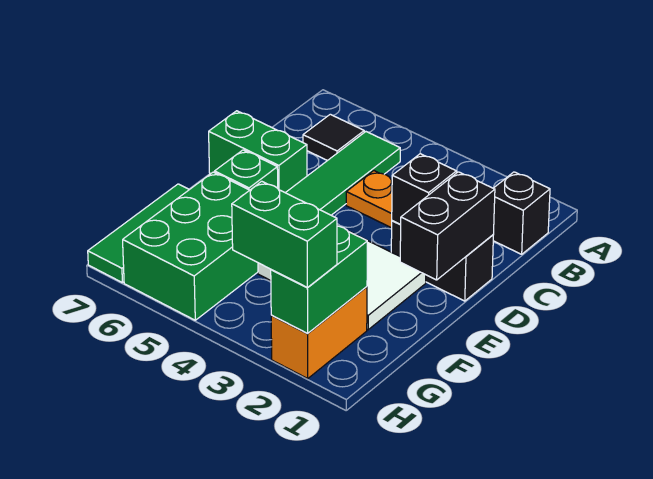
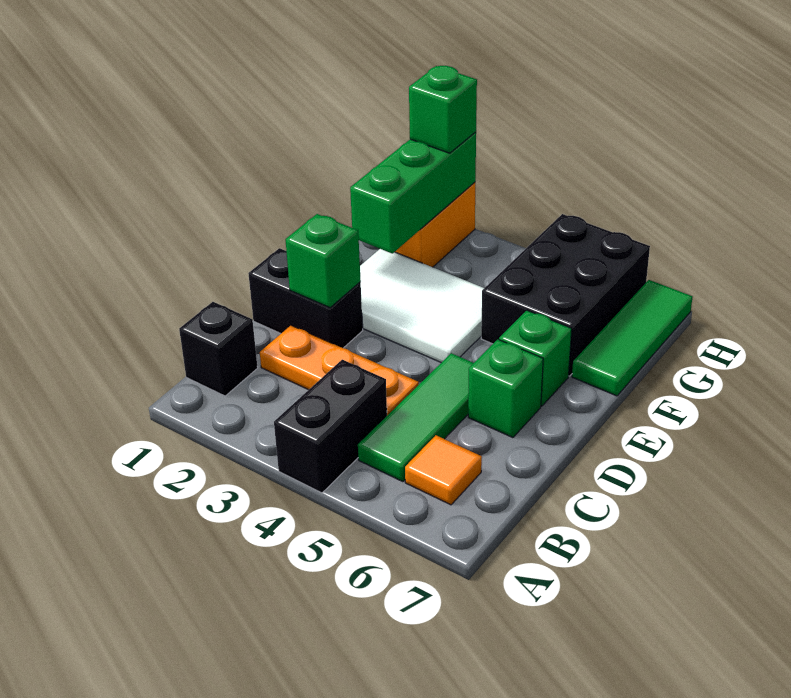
black 1x1 tile [303,114,364,161] -> orange 1x1 tile [405,435,482,505]
black 1x2 brick [400,172,495,280] -> black 1x2 brick moved to [274,360,387,493]
black 1x1 brick [392,154,456,224] -> green 1x1 brick [285,214,361,307]
green 1x2 brick [209,111,307,193] -> green 1x1 brick [468,339,543,437]
green 2x3 brick [123,172,258,320] -> black 2x3 brick [481,214,650,376]
green 1x2 brick [271,226,367,333] -> green 1x3 brick [350,132,476,253]
green 1x2 brick [232,181,337,287] -> green 1x1 brick [409,66,477,153]

